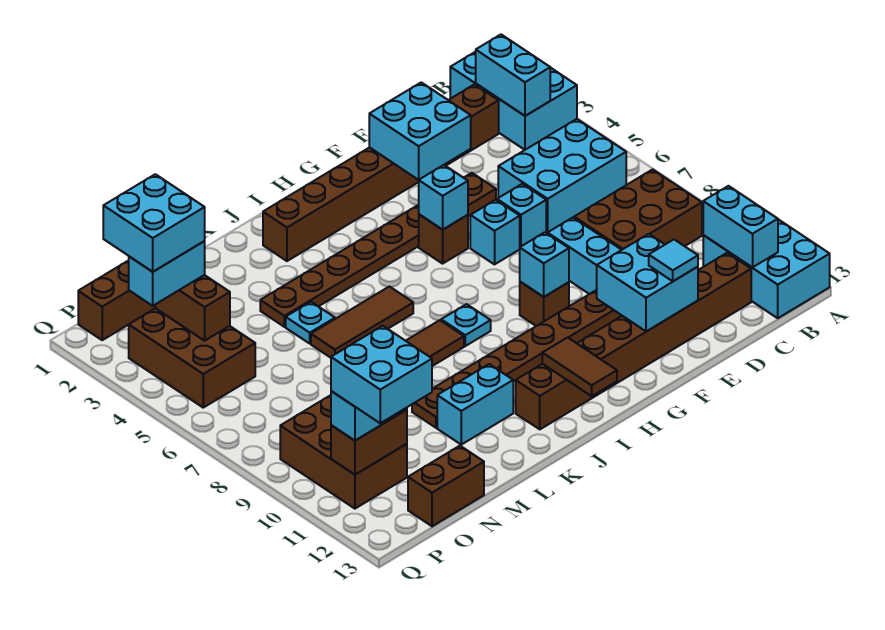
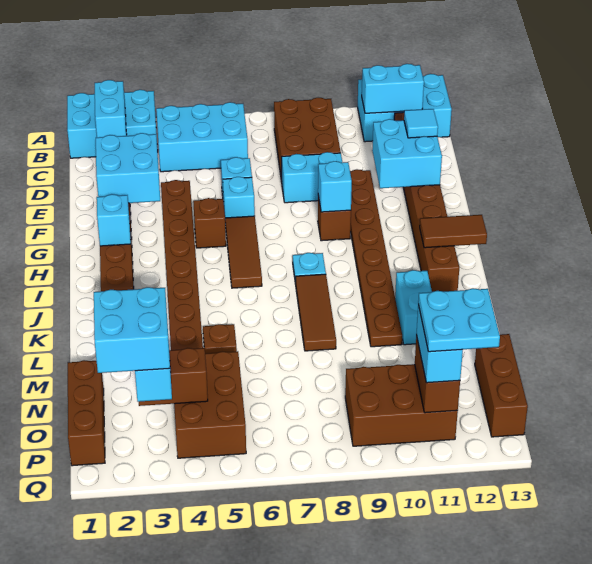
cyan 1x2 brick [476,35,550,116] -> cyan 1x2 brick turned to [95,80,126,138]
cyan 2x3 brick [498,119,626,233] -> cyan 2x3 brick turned to [156,102,248,172]
cyan 1x1 brick [419,165,468,230] -> cyan 1x1 brick moved to [97,194,131,246]
brown 1x3 tile [311,287,413,358] -> brown 1x3 tile moved to [225,216,262,288]
cyan 1x1 plate [286,302,335,343] -> brown 1x1 plate [203,324,237,354]
brown 1x2 brick [408,446,484,526] -> brown 1x3 brick [475,334,528,437]
brown 2x3 brick [129,308,255,408] -> brown 2x3 brick turned to [174,351,246,458]
cyan 2x2 brick [331,326,432,423] -> cyan 2x2 plate [418,288,500,352]

